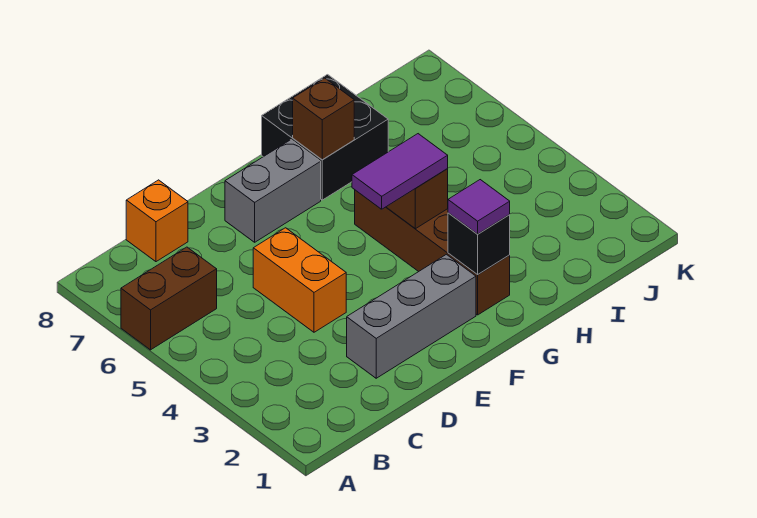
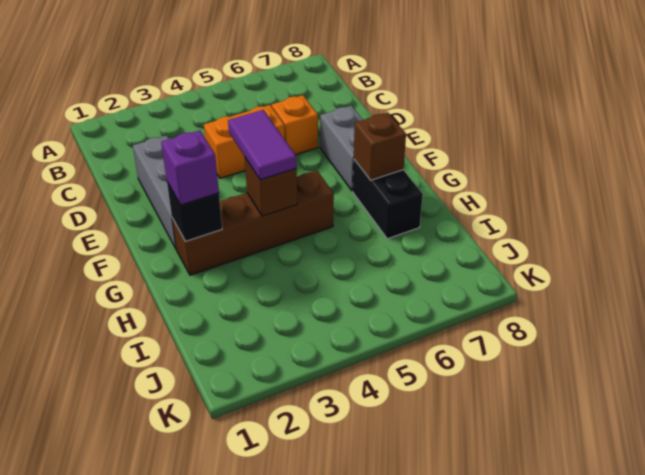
brown 1x2 brick [121,247,217,350] -> none
orange 1x1 brick [126,180,188,262] -> orange 1x1 brick moved to [272,95,318,155]
purple 1x1 tile [448,180,510,234] -> purple 1x1 brick [161,130,219,205]
black 2x2 brick [262,75,388,200] -> black 1x2 brick [353,159,423,239]

